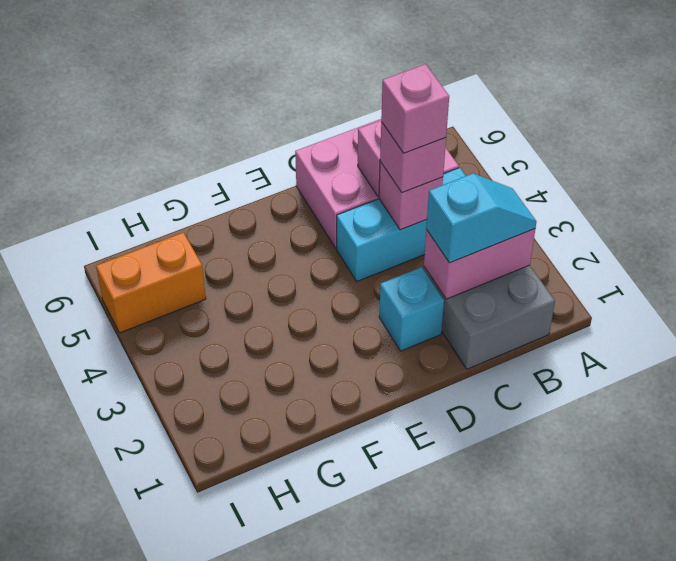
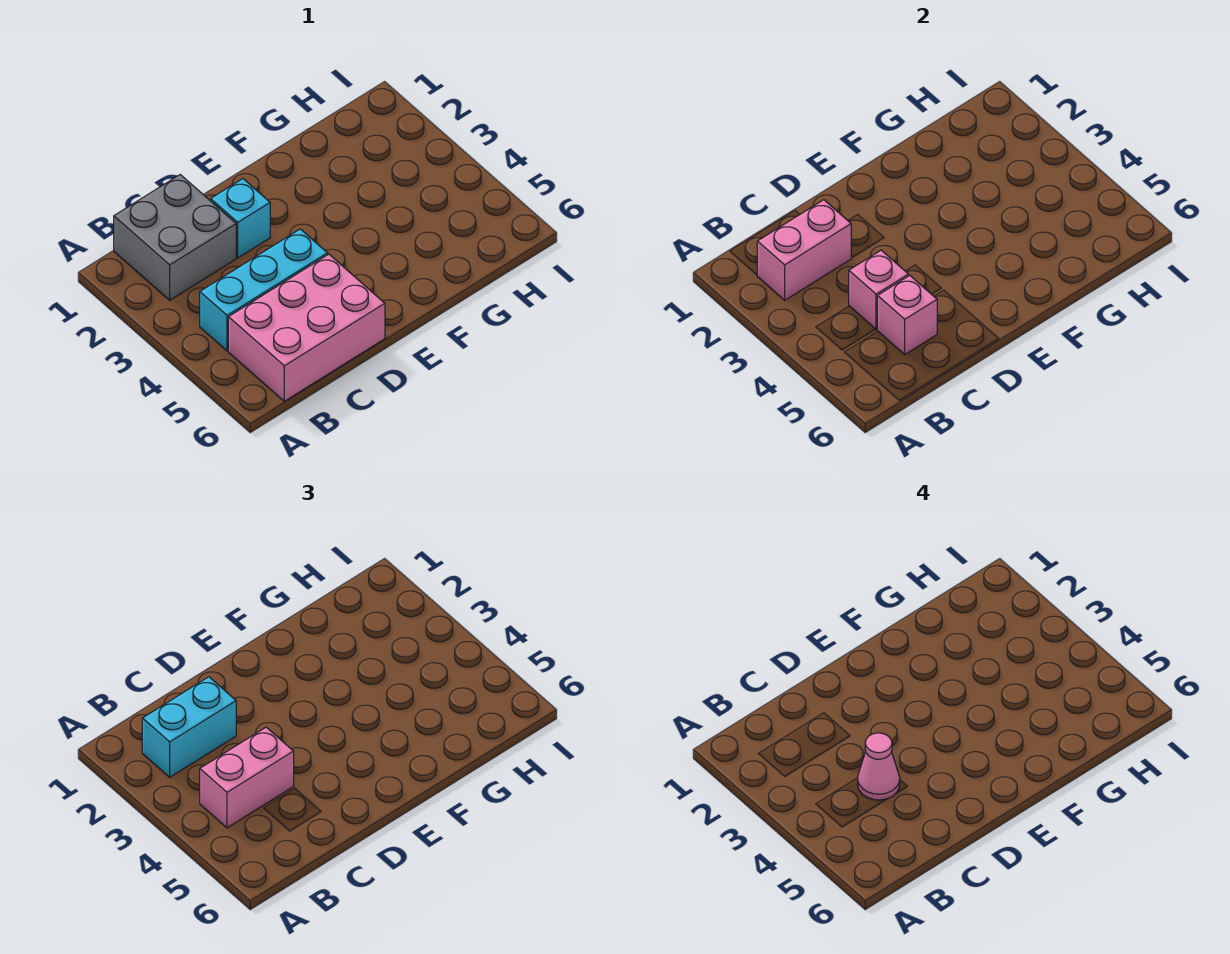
cyan 1x2 slope [426,174,536,263] -> cyan 1x2 brick [142,677,236,777]
pink 1x1 brick [380,122,446,192] -> pink 1x2 brick [200,727,294,828]
pink 1x1 brick [381,64,449,153] -> pink 1x1 cone [858,733,900,800]
orange 1x2 brick [96,233,206,333] -> none

